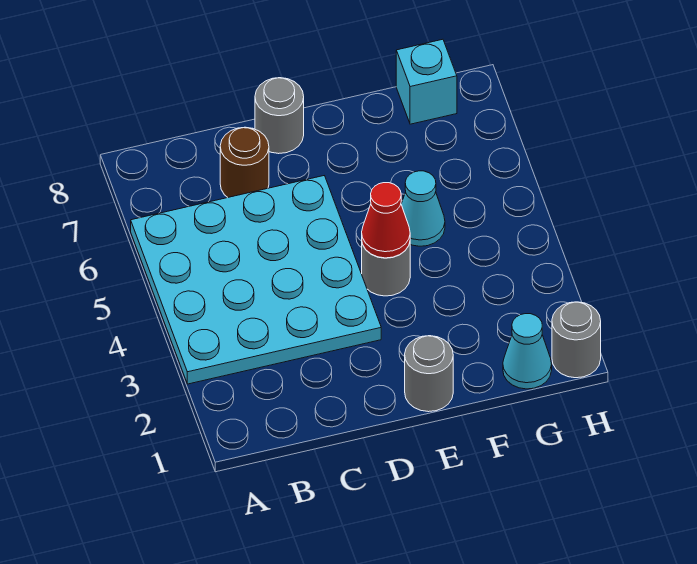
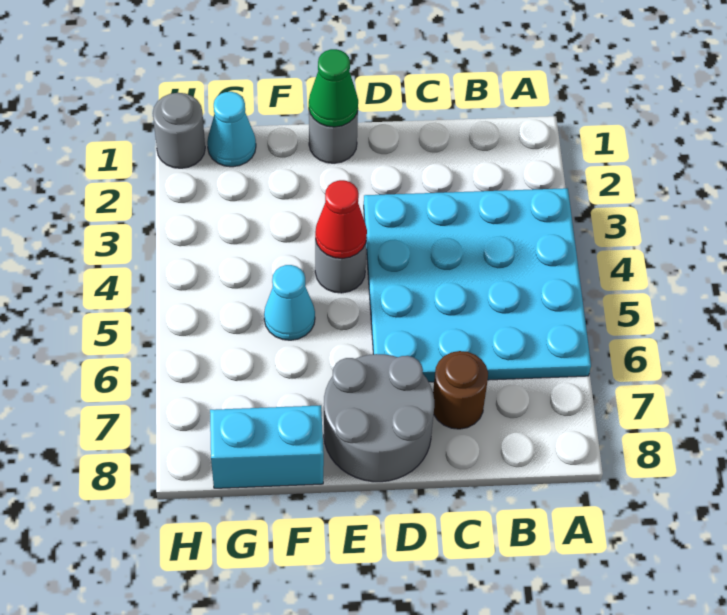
grey 1x1 round brick [255,78,304,154] -> grey 2x2 round brick [324,354,434,482]
none -> green 1x1 cone [309,49,358,127]
cyan 1x1 brick [396,39,457,124] -> cyan 1x2 brick [210,405,324,488]

